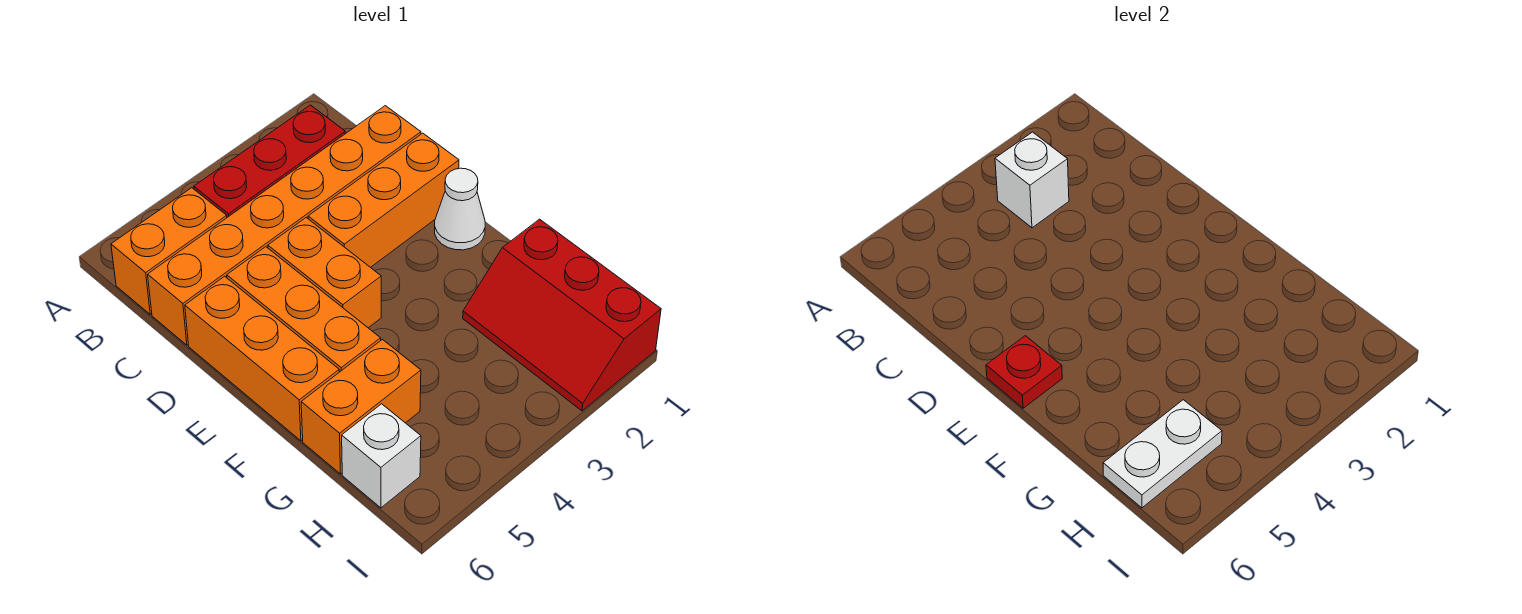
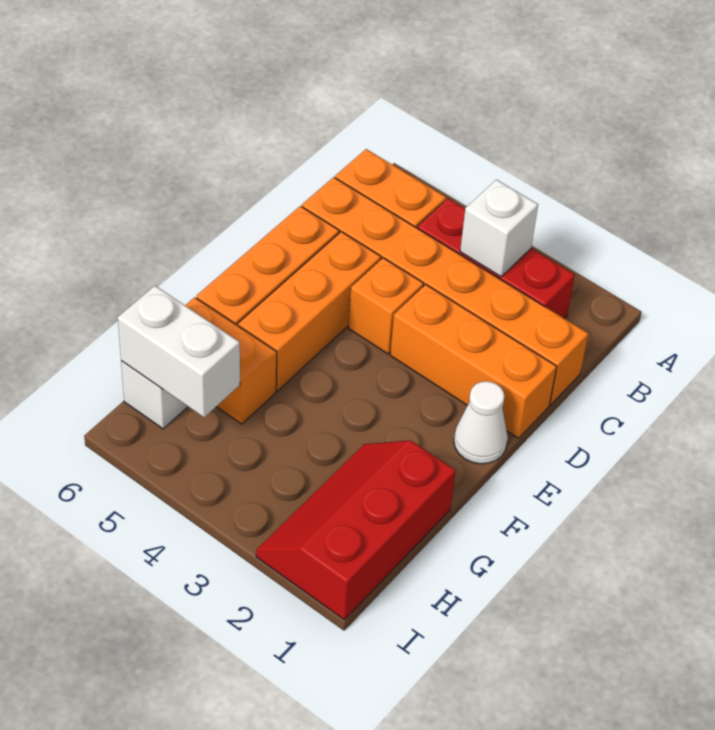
orange 1x2 brick [268,218,381,328] -> orange 1x1 brick [349,258,424,354]
red 1x1 plate [986,336,1062,408] -> none
white 1x2 plate [1103,400,1222,508] -> white 1x2 brick [118,286,240,417]

